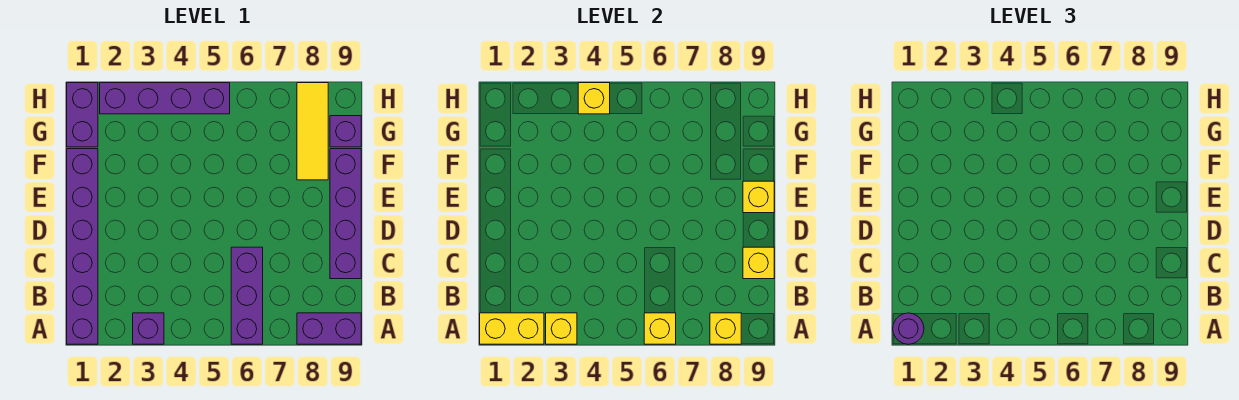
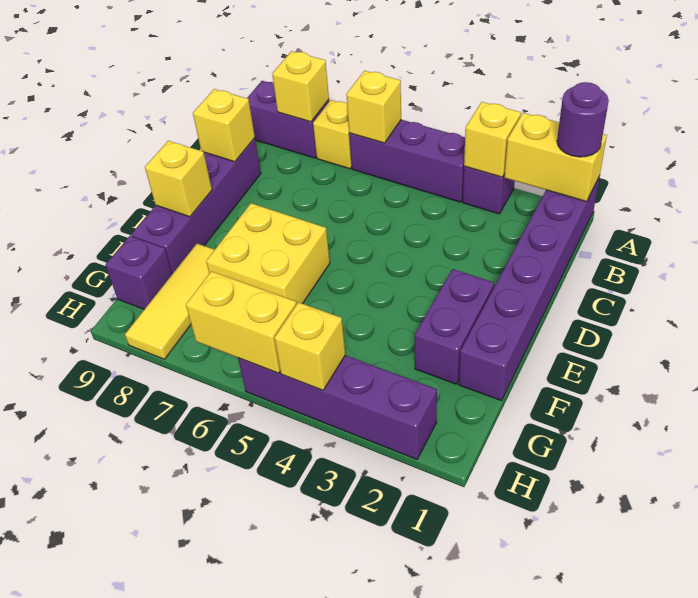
purple 1x3 brick [231,247,263,344] -> purple 1x3 brick turned to [349,120,465,202]
none -> yellow 1x1 brick [313,100,352,169]
none -> yellow 2x2 brick [206,203,330,305]
purple 1x2 brick [67,83,98,147] -> purple 1x2 brick moved to [415,269,494,384]
none -> yellow 1x2 brick [186,271,296,373]

